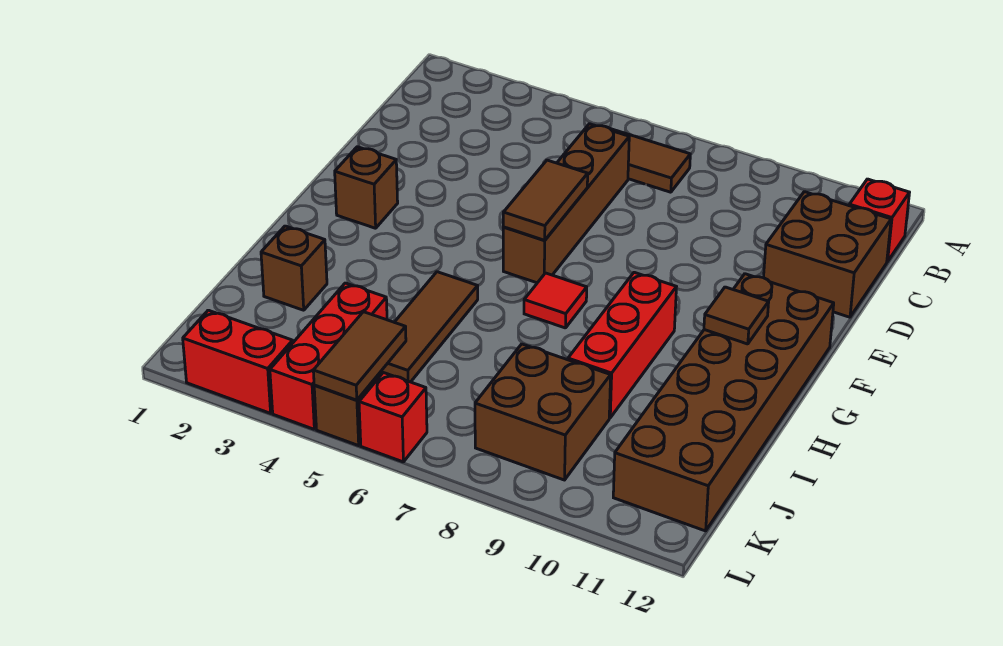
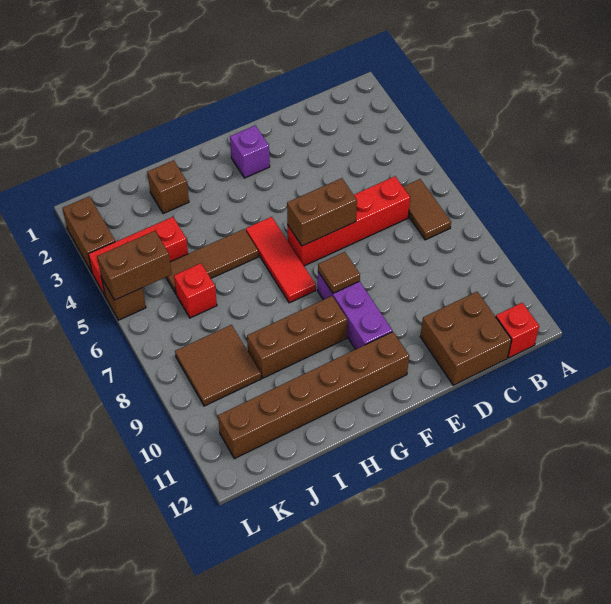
brown 1x4 brick [503,124,629,283] -> red 1x4 brick [287,176,410,266]
brown 1x2 tile [503,160,588,240] -> brown 1x2 brick [287,178,357,246]
brown 1x1 brick [335,147,398,228] -> purple 1x1 brick [230,125,270,178]
none -> purple 1x3 brick [318,272,392,350]
brown 2x6 brick [613,274,834,531] -> brown 1x6 brick [218,332,409,459]
red 1x1 tile [524,273,587,328] -> red 1x3 tile [246,217,316,303]
red 1x3 brick [568,272,676,418] -> brown 1x3 brick [247,296,347,378]
brown 1x1 tile [704,287,769,344] -> brown 1x1 tile moved to [318,252,360,293]
brown 2x2 brick [475,344,611,480] -> brown 2x2 tile [175,325,261,406]
brown 1x2 tile [313,312,406,400] -> brown 1x2 brick [97,231,171,300]
red 1x2 brick [183,310,293,413] -> brown 1x2 brick [62,196,115,272]
red 1x1 brick [359,373,427,462] -> red 1x1 brick moved to [174,263,217,318]

